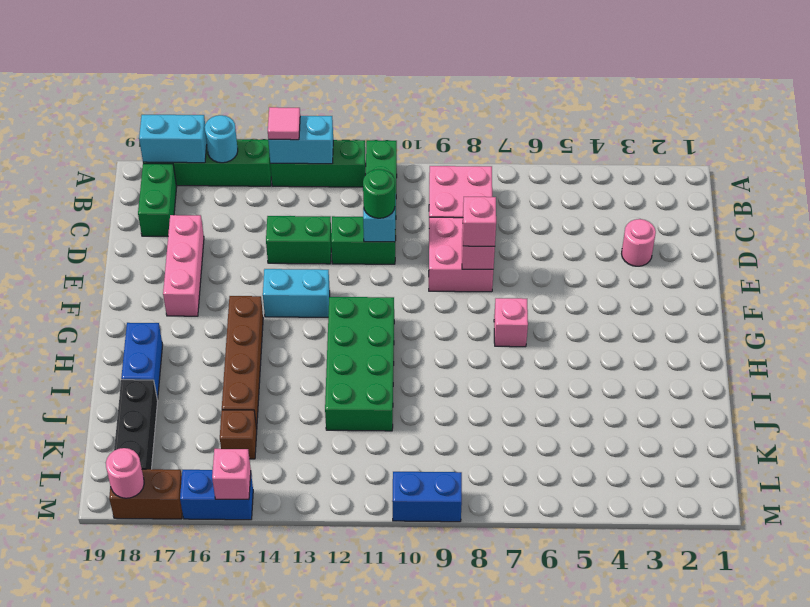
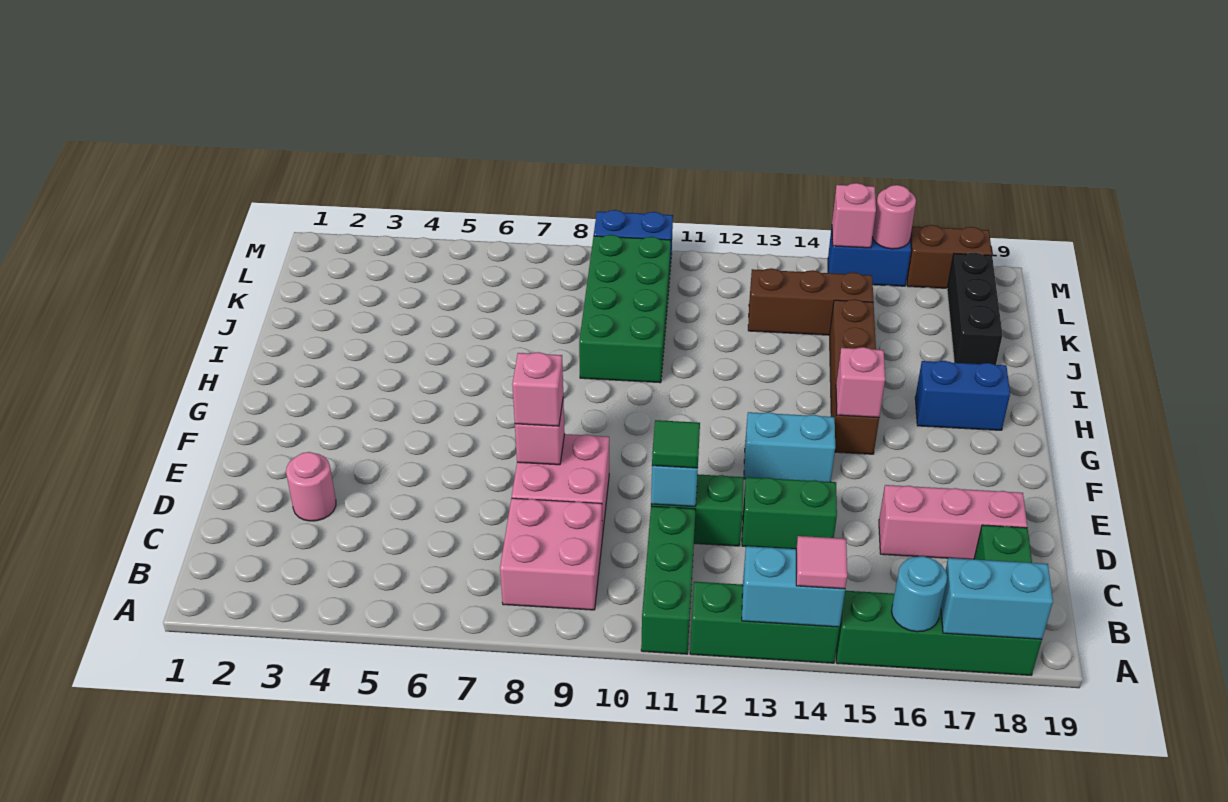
green 1x1 round brick [363,169,395,218] -> green 1x1 tile [652,420,700,468]
pink 1x3 brick [163,215,204,316] -> pink 1x3 brick turned to [879,485,1027,559]
pink 1x1 brick [494,298,528,347] -> pink 1x1 brick moved to [836,347,885,417]
green 2x4 brick [325,297,394,431] -> green 2x4 brick moved to [579,235,671,383]
blue 1x2 brick [121,323,163,399] -> blue 1x2 brick turned to [915,361,1010,430]
brown 1x1 brick [220,410,257,459] -> brown 1x3 brick [748,268,873,335]
pink 1x1 round brick [106,448,144,498] -> pink 1x1 round brick moved to [872,185,916,249]

